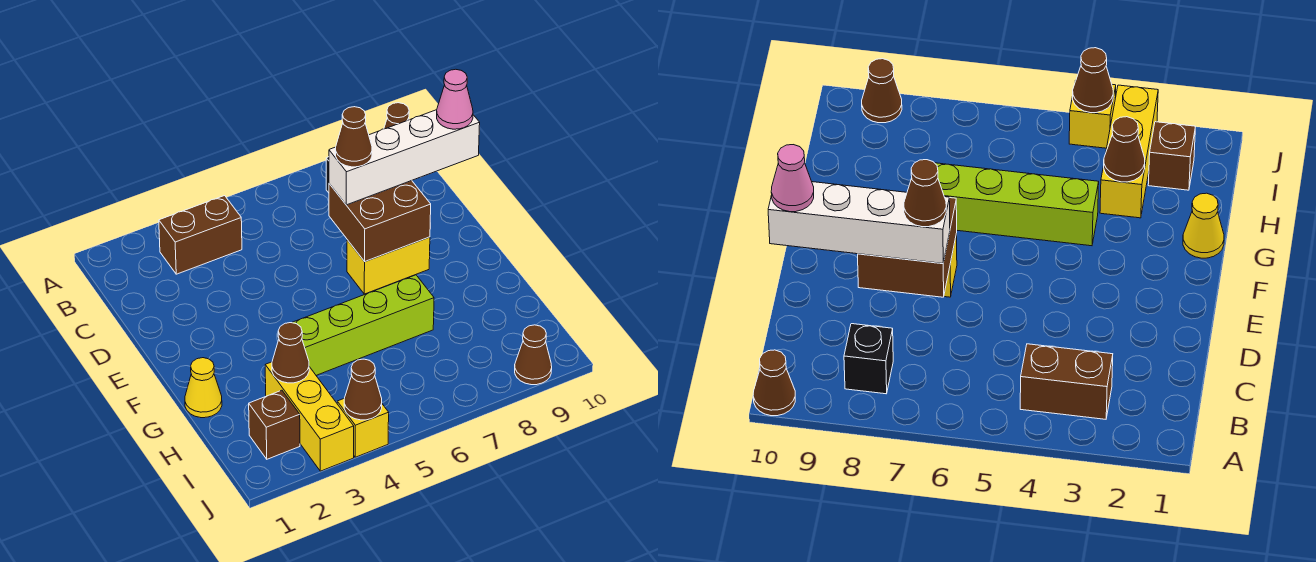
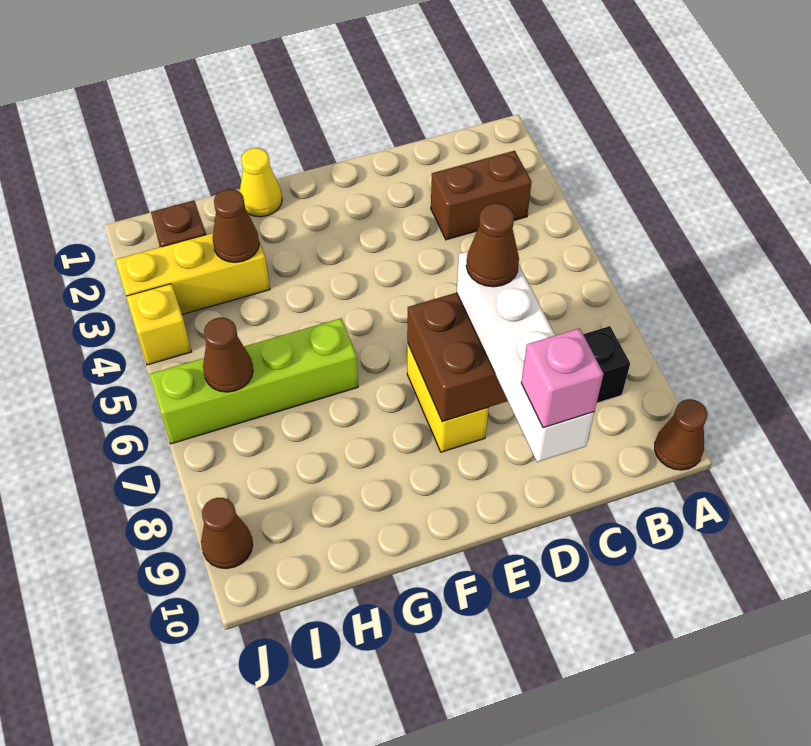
brown 1x2 brick [159,196,242,274] -> brown 1x2 brick turned to [431,151,532,240]
pink 1x1 cone [437,69,473,129] -> pink 1x1 brick [521,328,603,428]
lime 1x4 brick [292,275,434,375] -> lime 1x4 brick turned to [149,318,358,444]
brown 1x1 cone [344,359,382,420] -> brown 1x1 cone moved to [203,318,253,392]

